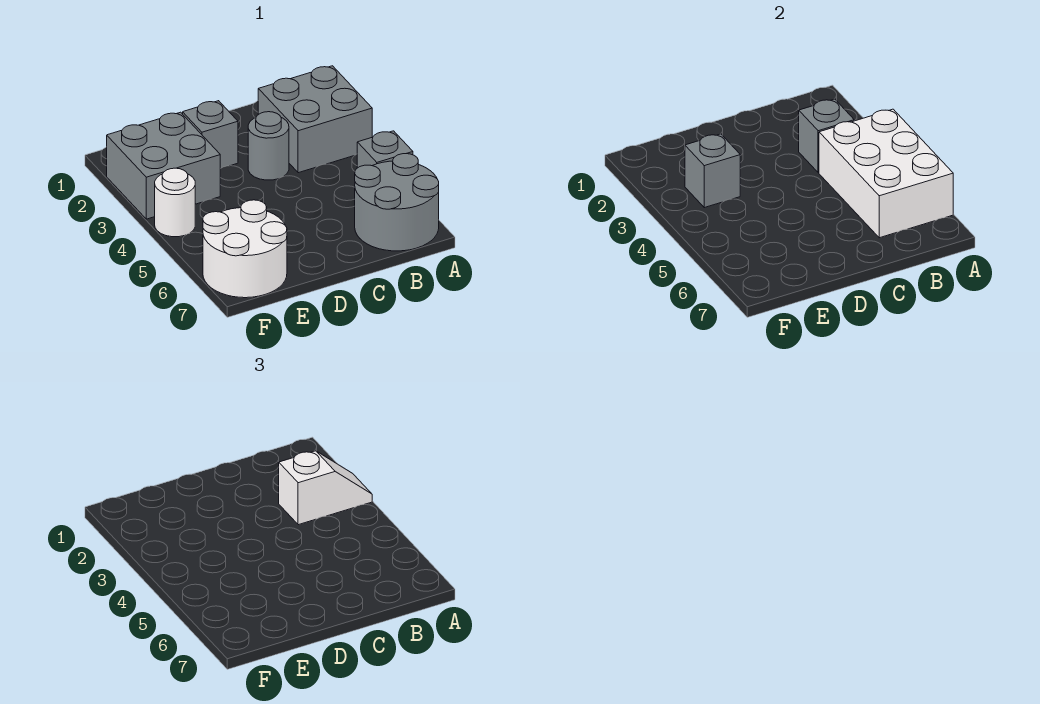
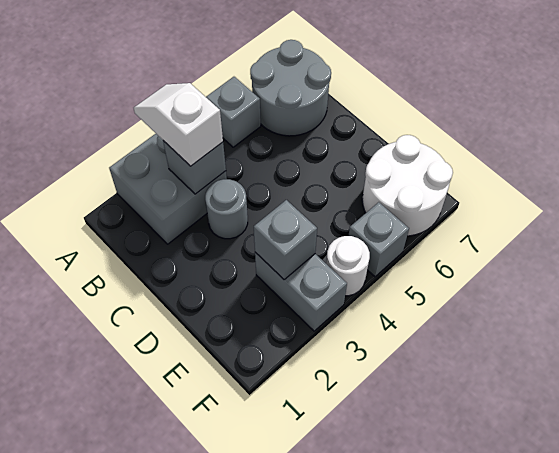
white 2x3 brick [819,109,953,238] -> none
grey 1x1 brick [183,101,238,169] -> grey 1x1 brick moved to [349,202,409,277]
grey 2x2 brick [107,112,220,219] -> grey 1x2 brick [255,252,347,331]

